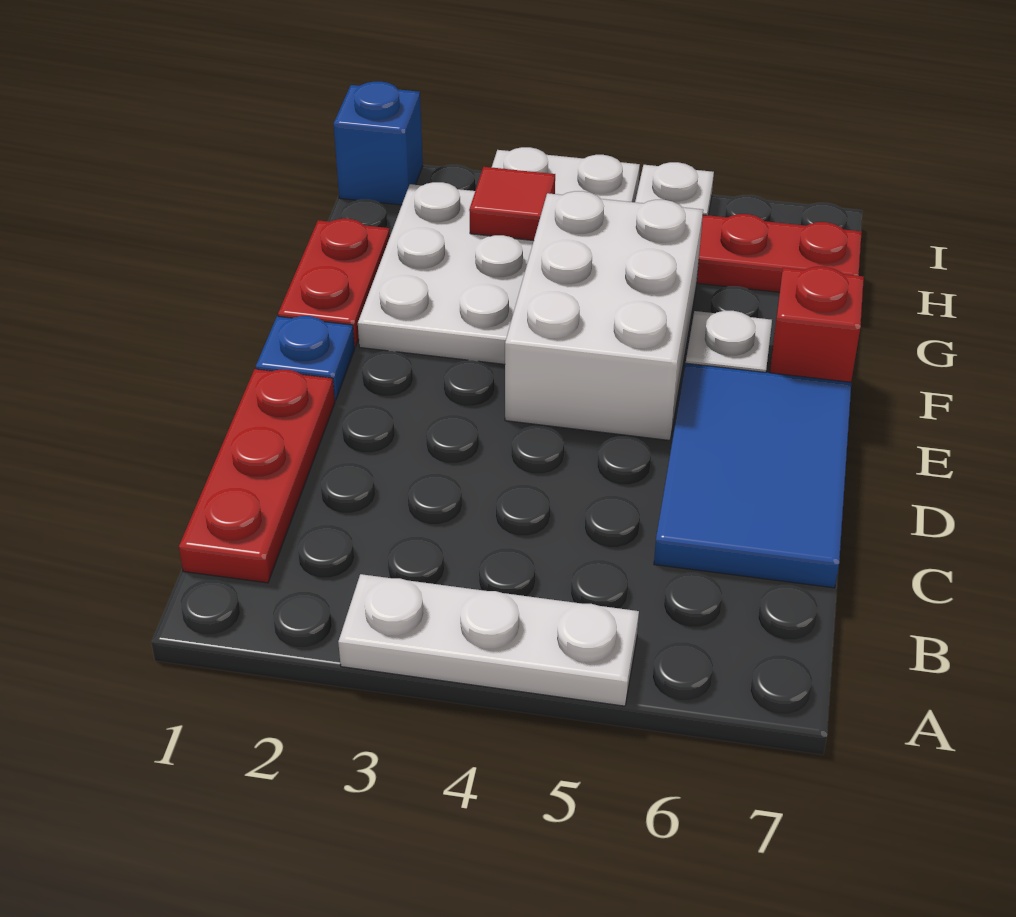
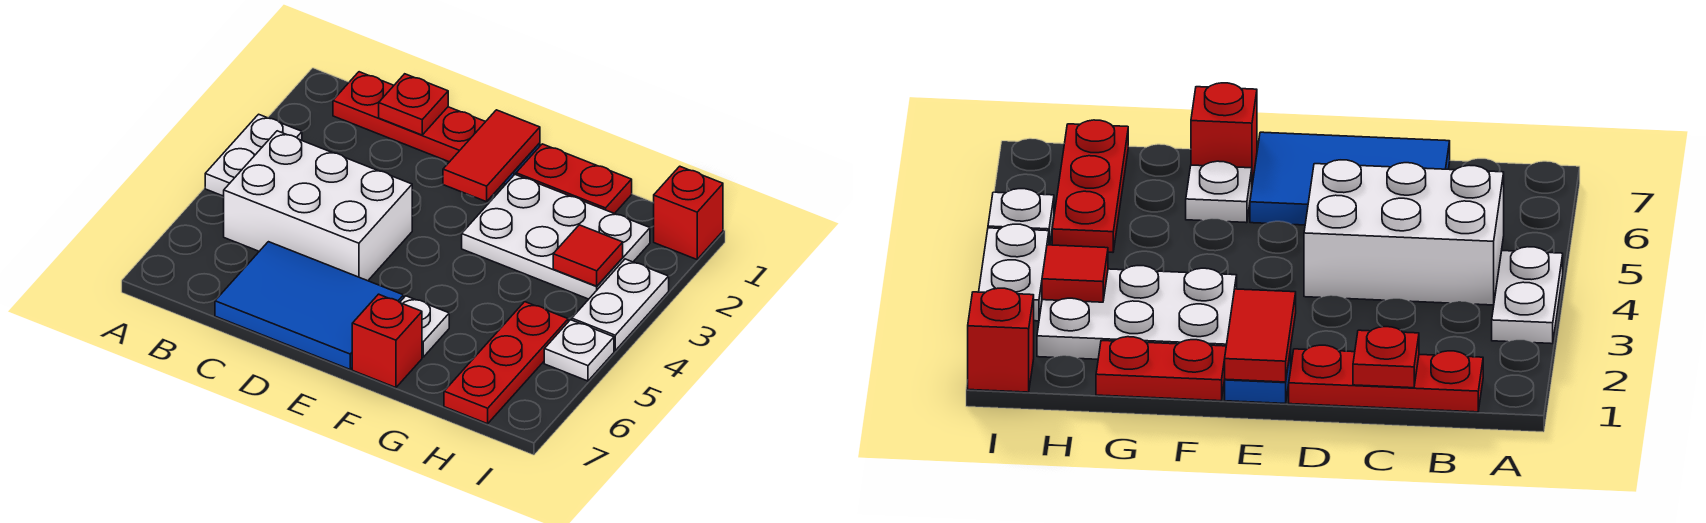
white 1x3 plate [338,574,639,706] -> white 1x2 plate [205,114,302,196]
none -> red 1x1 plate [379,74,448,135]
none -> red 1x2 tile [443,110,540,202]
white 2x3 brick [505,191,703,440] -> white 2x3 brick moved to [224,131,412,281]
blue 1x1 brick [334,82,423,205] -> red 1x1 brick [654,166,723,259]

